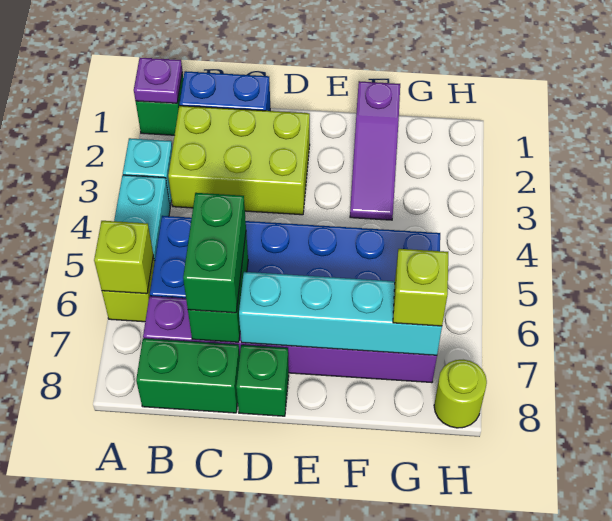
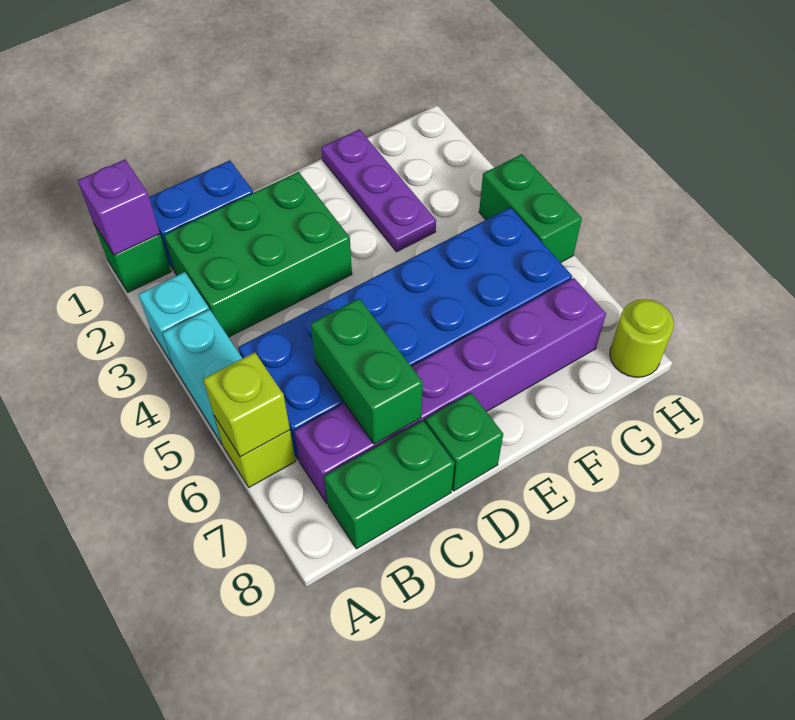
purple 1x1 plate [134,58,182,103] -> purple 1x1 brick [78,160,160,255]
lime 2x3 brick [168,106,310,215] -> green 2x3 brick [164,172,352,337]
green 1x2 brick [183,193,246,313] -> green 1x2 brick moved to [479,154,582,263]
cyan 1x4 brick [239,272,442,355] -> none
purple 1x3 slope [350,81,400,220] -> purple 1x3 plate [321,130,436,252]
lime 1x1 brick [393,249,448,326] -> none

